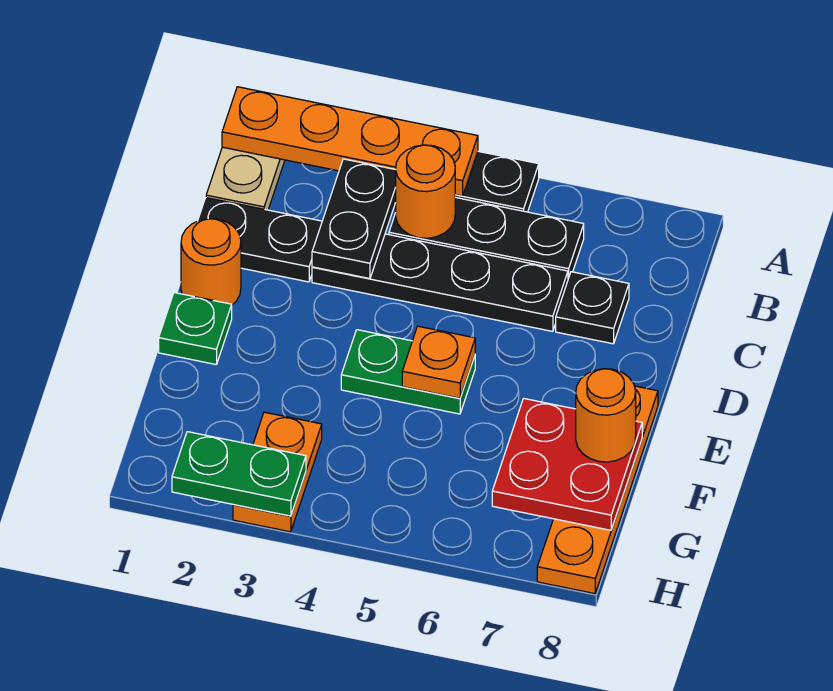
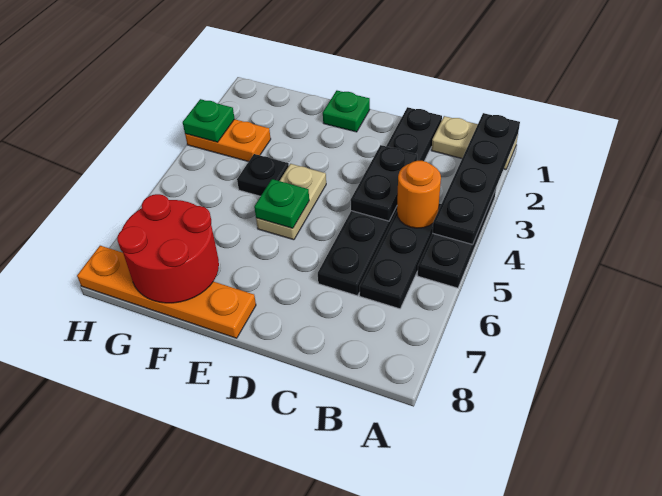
orange 1x4 plate [222,87,478,196] -> black 1x4 plate [433,113,520,244]
black 1x2 plate [312,159,396,279] -> black 1x2 plate turned to [351,145,417,221]
black 1x1 plate [556,272,629,344] -> black 1x1 plate moved to [237,154,289,196]
orange 1x1 round brick [181,219,241,305] -> none
green 1x2 plate [341,330,475,414] -> tan 1x2 plate [256,164,326,240]
orange 1x1 plate [402,326,475,398] -> green 1x1 plate [254,179,309,228]
red 2x2 plate [492,398,642,530] -> red 2x2 round brick [117,194,219,303]
orange 1x1 round brick [576,369,636,462] -> none
green 1x2 plate [172,432,306,516] -> green 1x1 plate [183,99,235,142]

